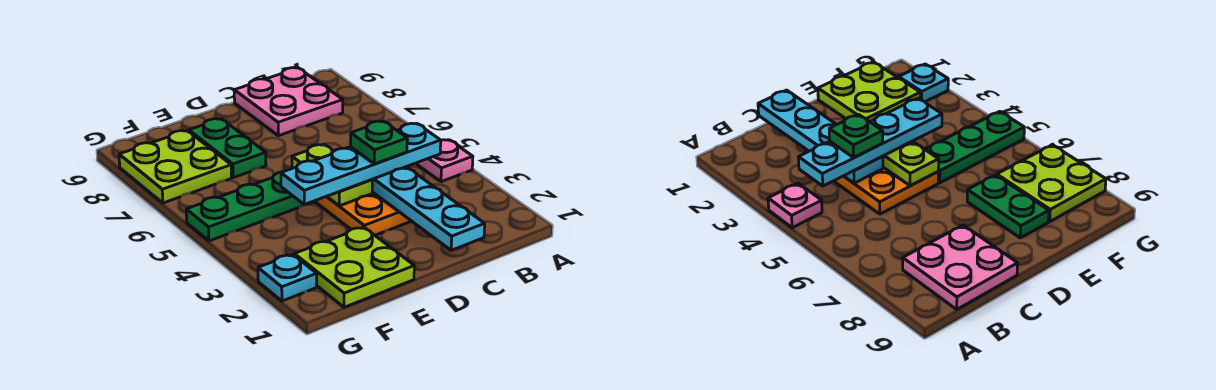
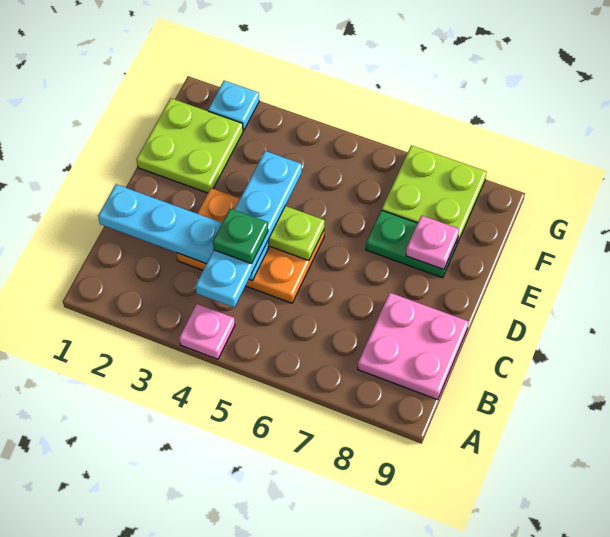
green 1x3 plate [186,172,313,241] -> none
none -> pink 1x1 plate [406,215,459,270]

